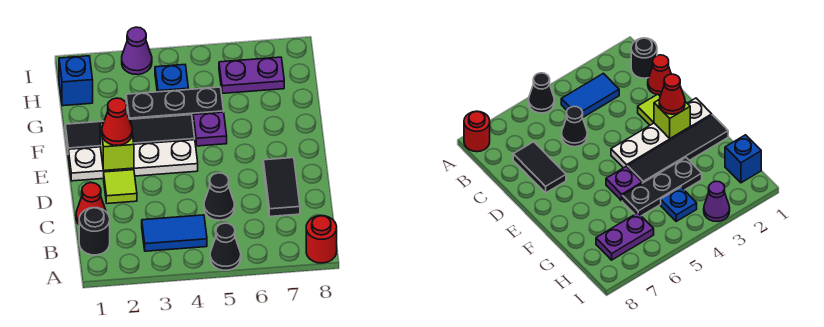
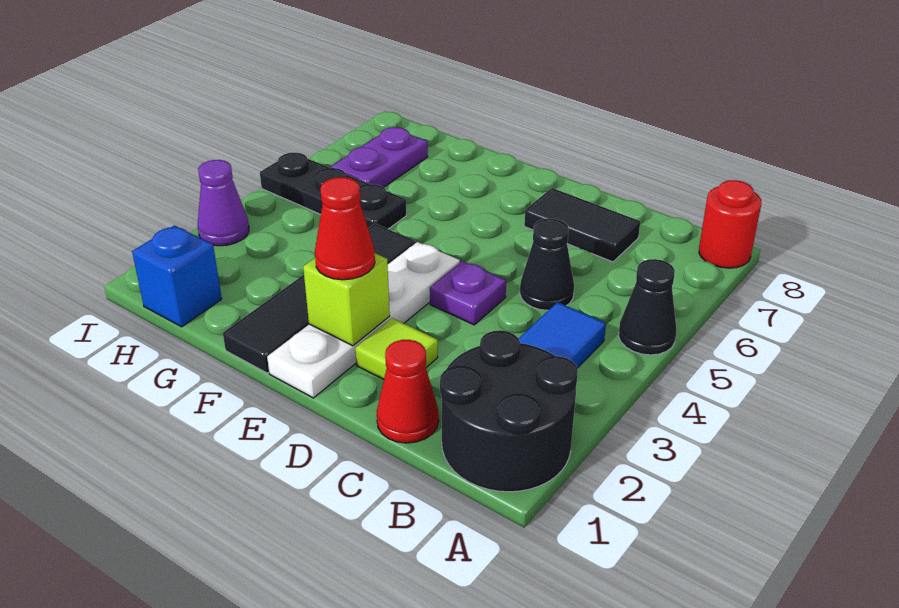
black 1x1 round brick [79,208,110,255] -> black 2x2 round brick [440,330,578,492]
purple 1x1 plate [193,112,227,146] -> purple 1x1 plate moved to [430,261,506,325]
black 1x3 plate [126,87,224,121] -> black 1x3 plate turned to [260,153,406,229]
blue 1x1 plate [155,65,189,92] -> none

